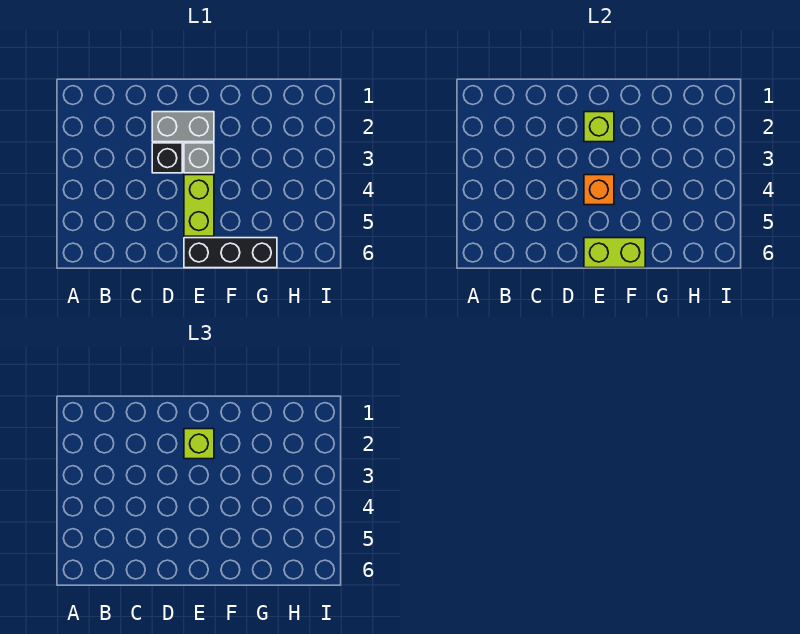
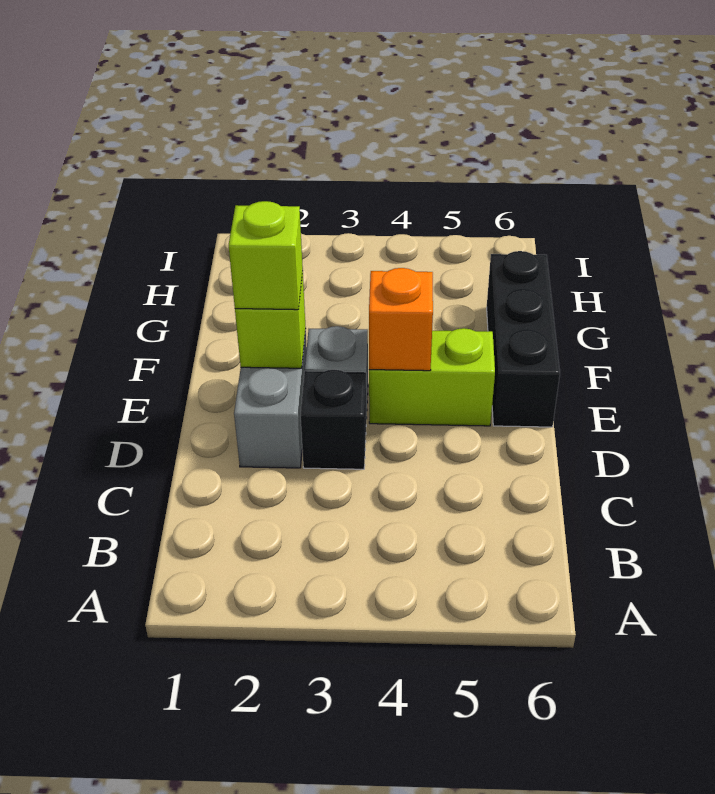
lime 1x2 brick [584,238,645,268] -> none

